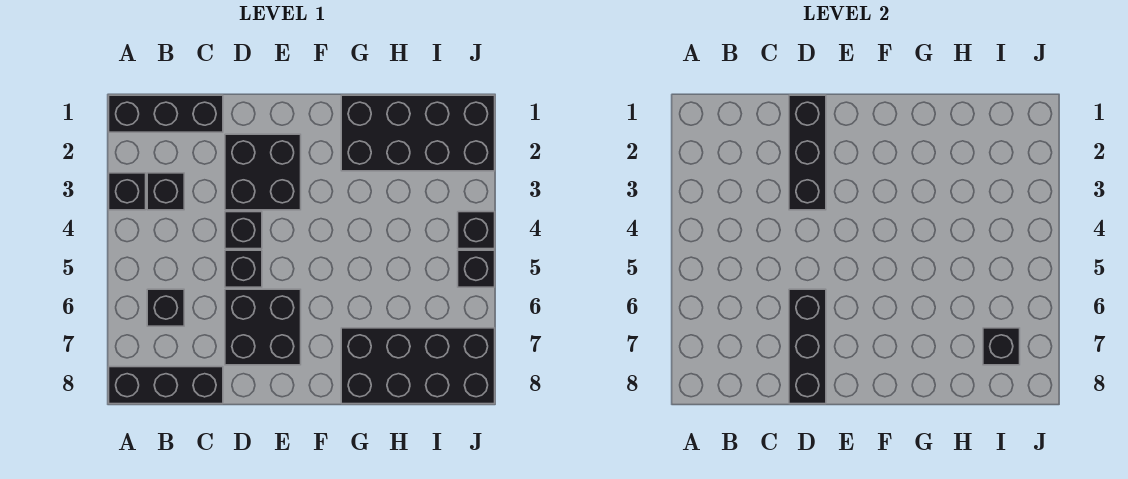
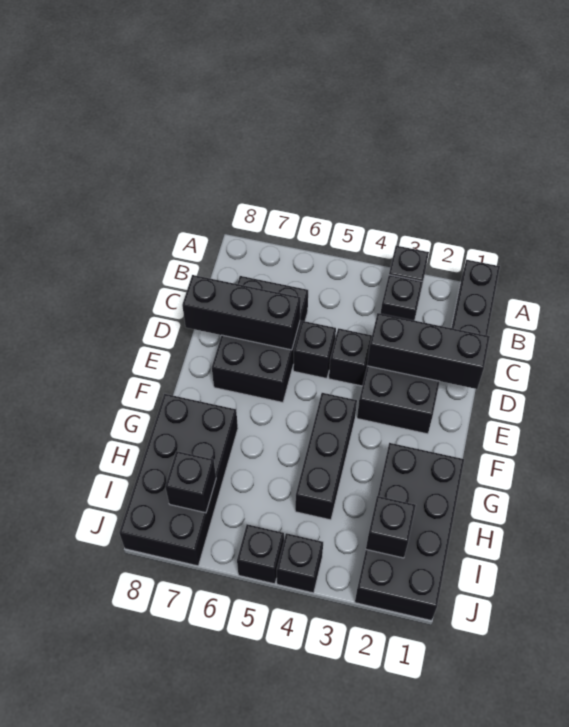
black 1x3 brick [109,367,223,404] -> black 1x3 brick moved to [295,393,357,520]
black 1x1 brick [147,289,184,326] -> black 1x1 brick moved to [366,496,416,558]
black 2x2 brick [225,289,301,365] -> black 2x3 brick [212,276,308,402]

